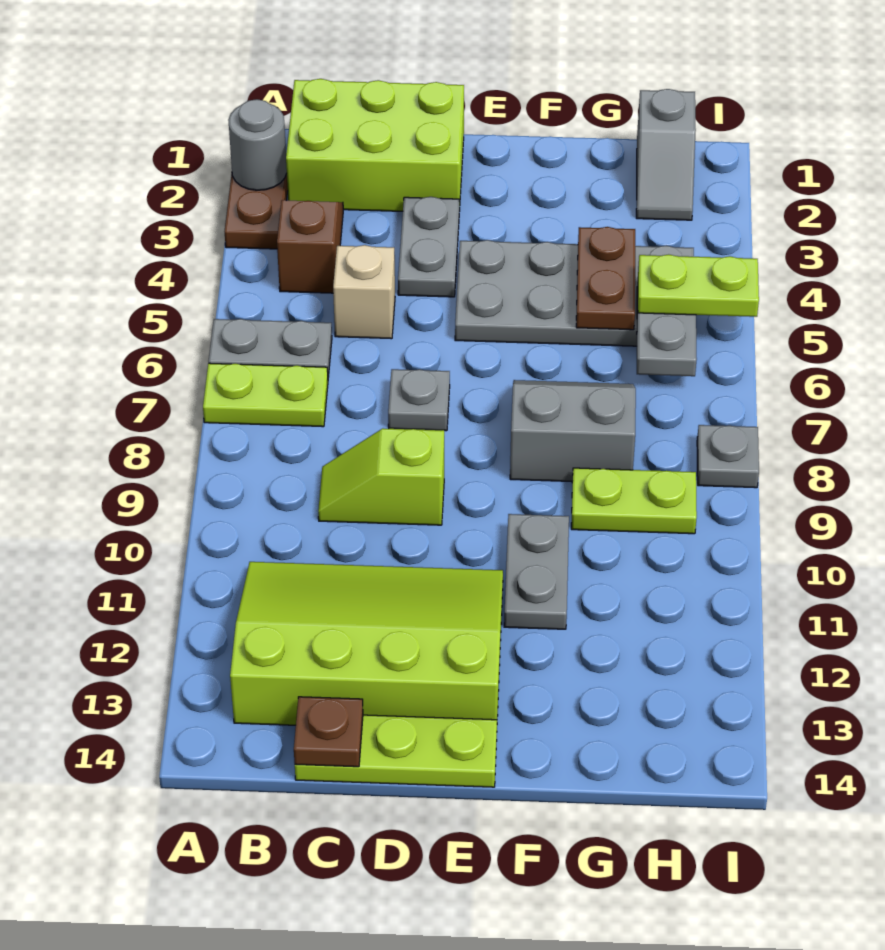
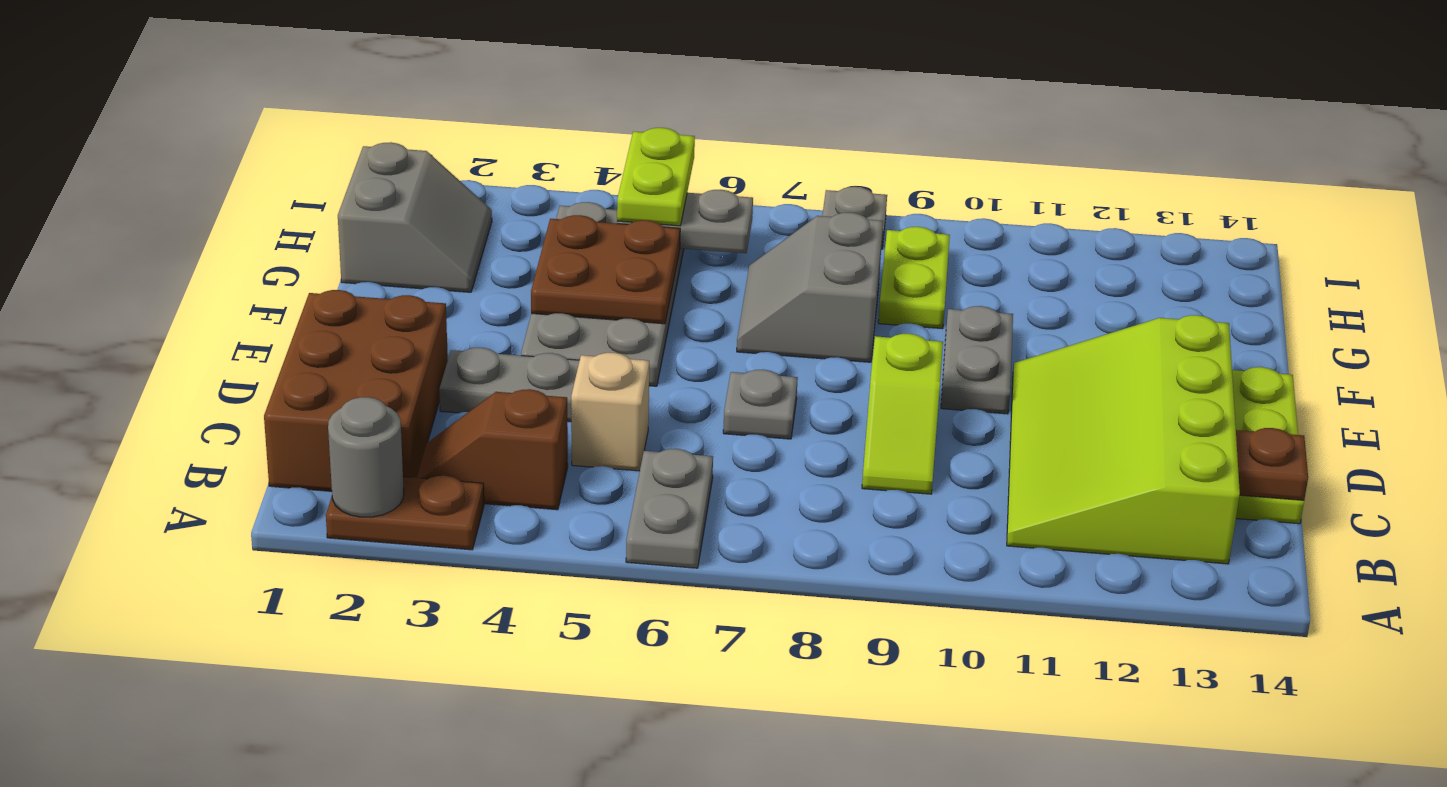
lime 1x2 plate [203,363,328,427] -> none
lime 2x3 brick [286,79,464,211] -> brown 2x3 brick [264,290,448,491]
grey 1x2 plate [504,514,569,629] -> grey 1x2 plate turned to [941,306,1013,414]
brown 1x2 plate [576,227,635,330] -> brown 2x2 plate [531,215,680,324]
grey 1x2 slope [636,89,696,220] -> grey 2x2 slope [338,142,492,292]

